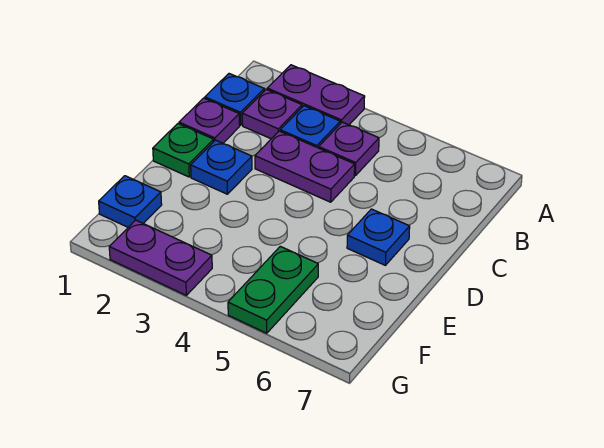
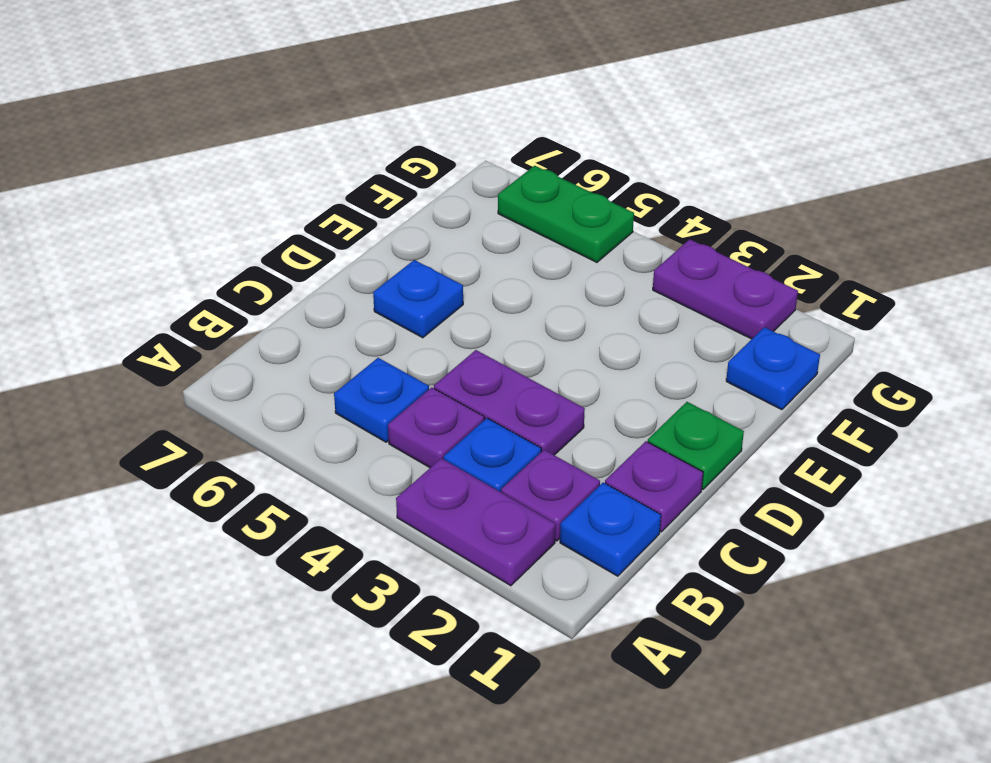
blue 1x1 plate [191,140,252,194] -> blue 1x1 plate moved to [334,358,429,442]
green 1x2 plate [228,246,318,333] -> green 1x2 plate turned to [498,166,634,262]

